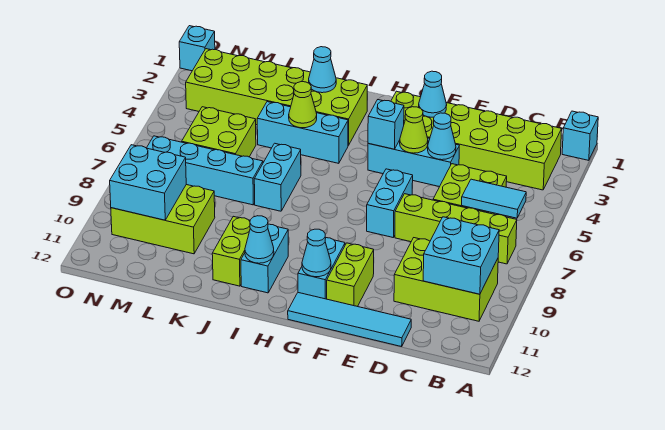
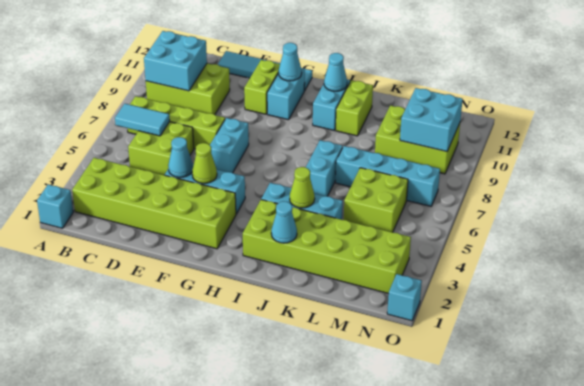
cyan 1x1 cone [419,71,447,117] -> none
cyan 1x1 brick [368,100,404,149] -> none

